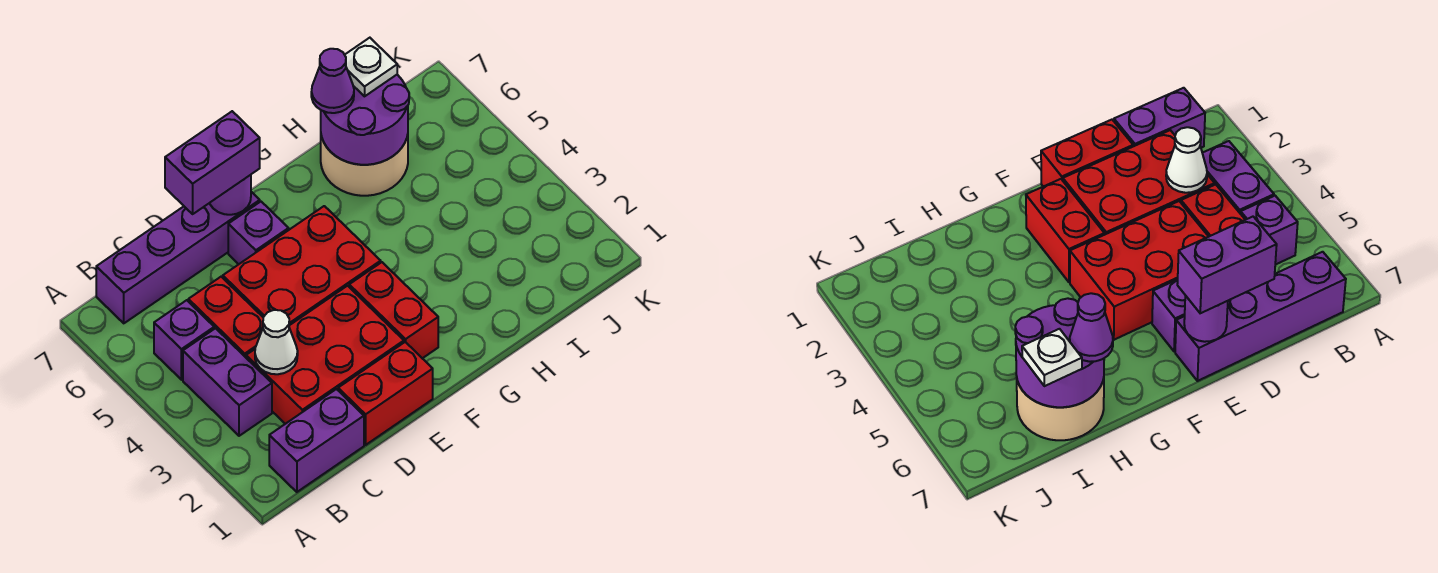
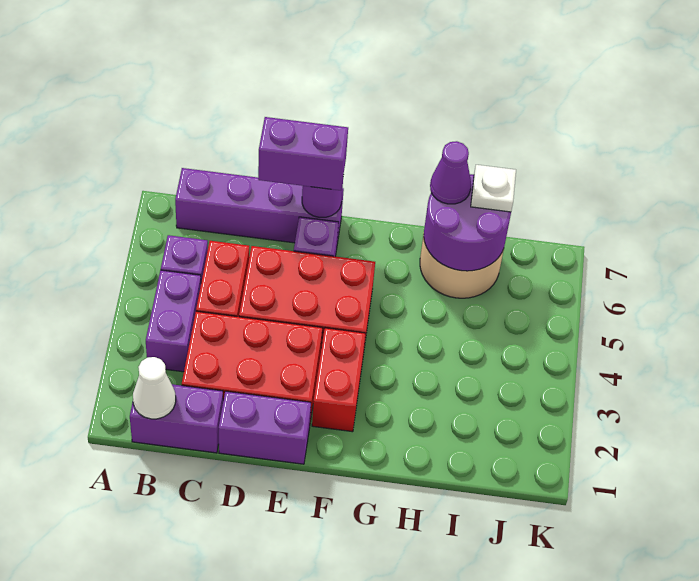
white 1x1 cone [255,310,298,374] -> white 1x1 cone moved to [133,357,176,419]
red 1x2 brick [338,342,433,445] -> purple 1x2 brick [219,391,311,464]

